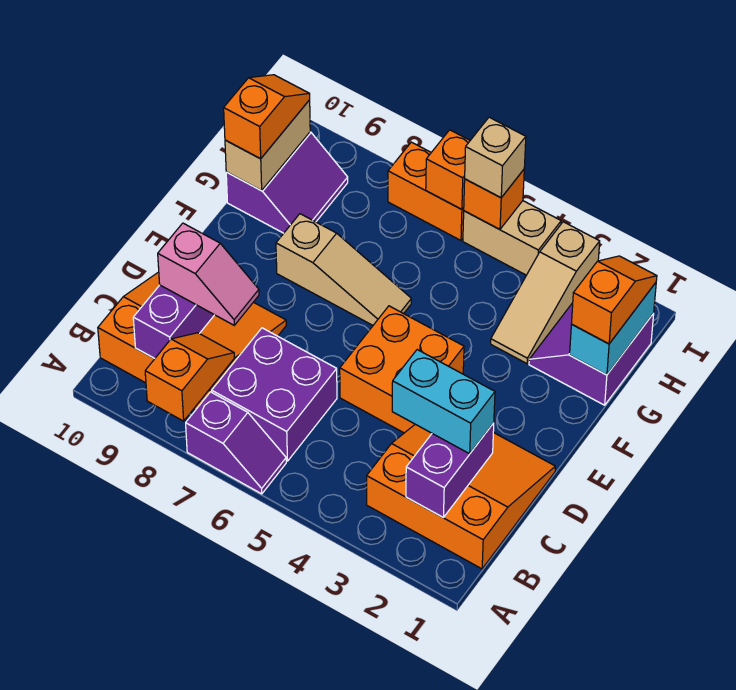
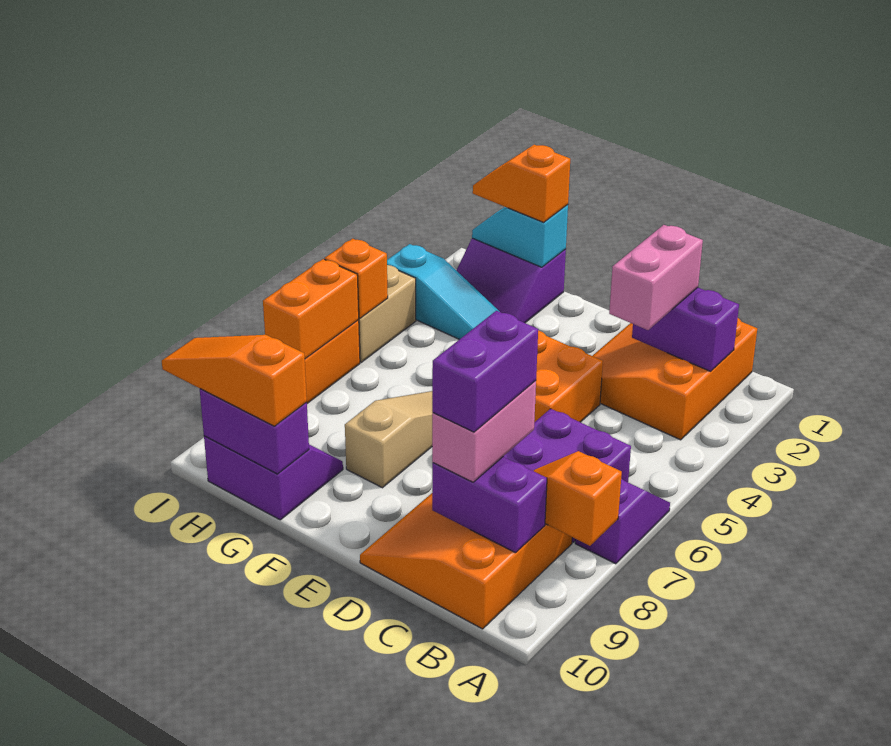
cyan 1x2 brick [392,350,495,454] -> pink 1x2 brick [609,225,703,330]
pink 1x2 slope [158,223,259,325] -> pink 1x2 brick [432,381,536,482]
none -> purple 1x2 brick [432,311,538,432]
cyan 1x2 brick [570,283,656,375] -> cyan 1x2 slope [472,205,568,267]
tan 1x3 slope [491,222,600,364] -> cyan 1x3 slope [387,244,500,339]
tan 1x2 brick [225,100,310,191] -> purple 1x2 brick [200,389,309,474]
orange 1x2 slope [224,75,310,159] -> orange 1x3 slope [162,335,307,426]
tan 1x1 brick [465,117,526,198] -> none
orange 1x1 brick [426,130,470,209] -> orange 1x2 brick [263,259,359,359]

